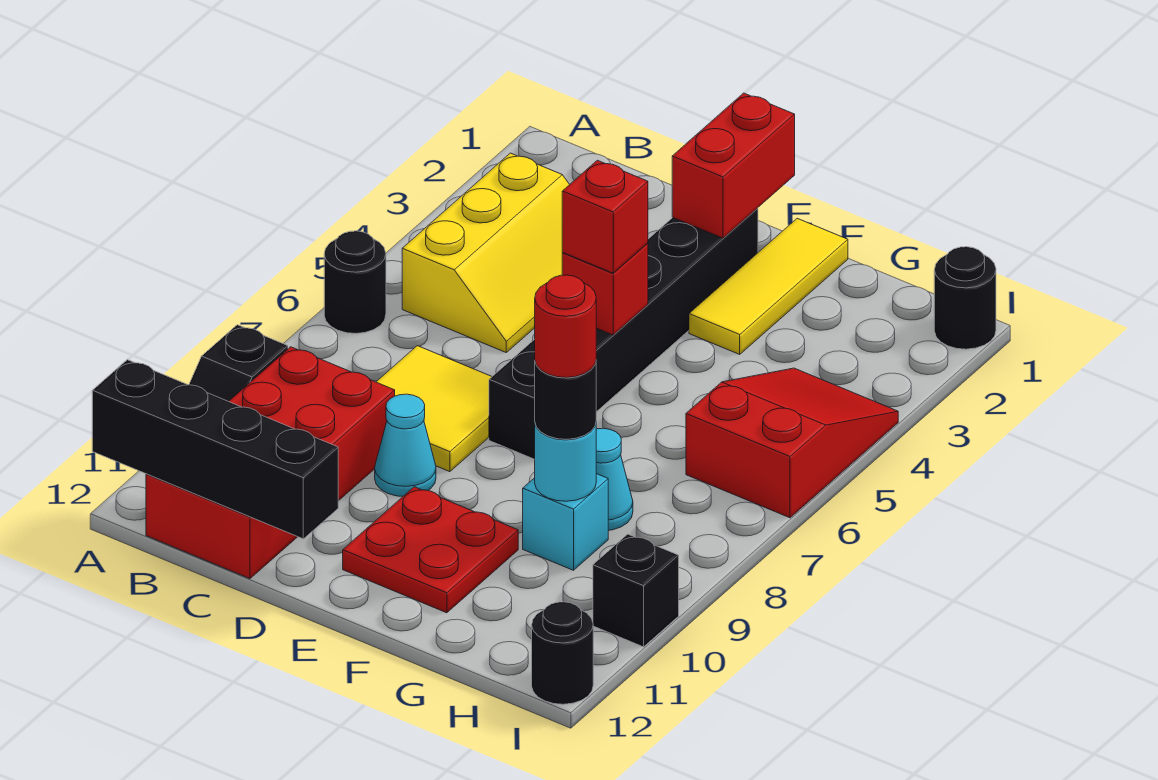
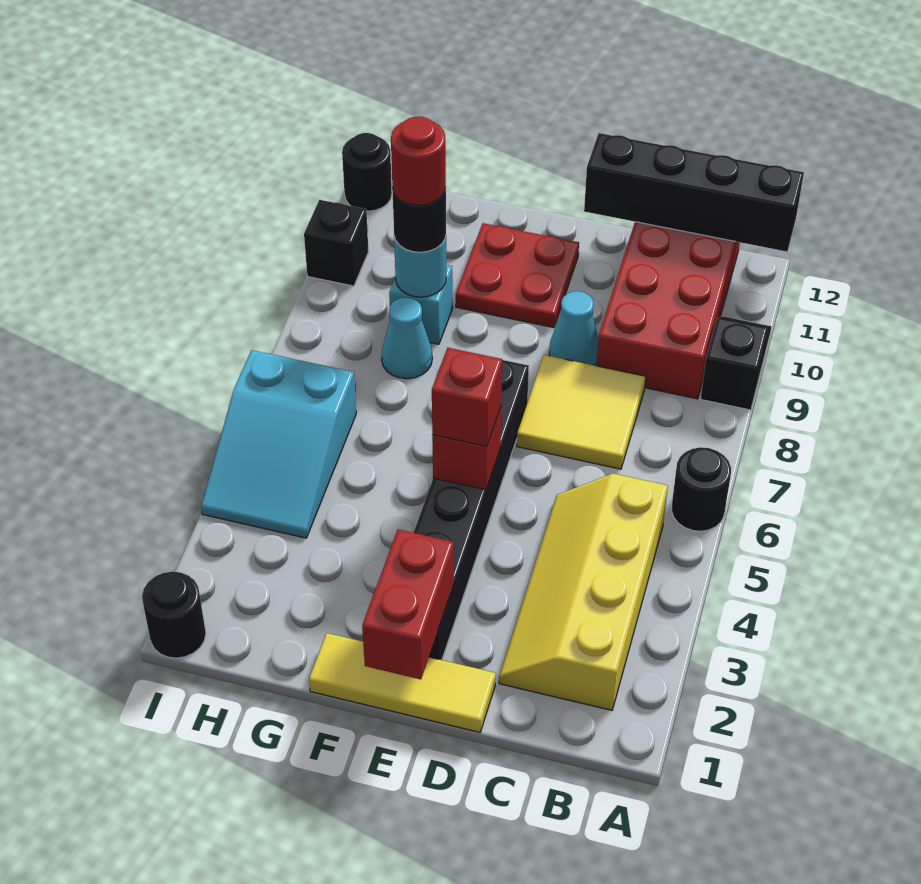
yellow 2x3 slope [402,153,570,352] -> yellow 2x4 slope [499,473,668,710]
yellow 1x3 tile [689,218,848,354] -> yellow 1x3 tile turned to [309,633,496,732]
red 2x3 slope [686,368,898,518] -> cyan 2x3 slope [201,350,356,538]

